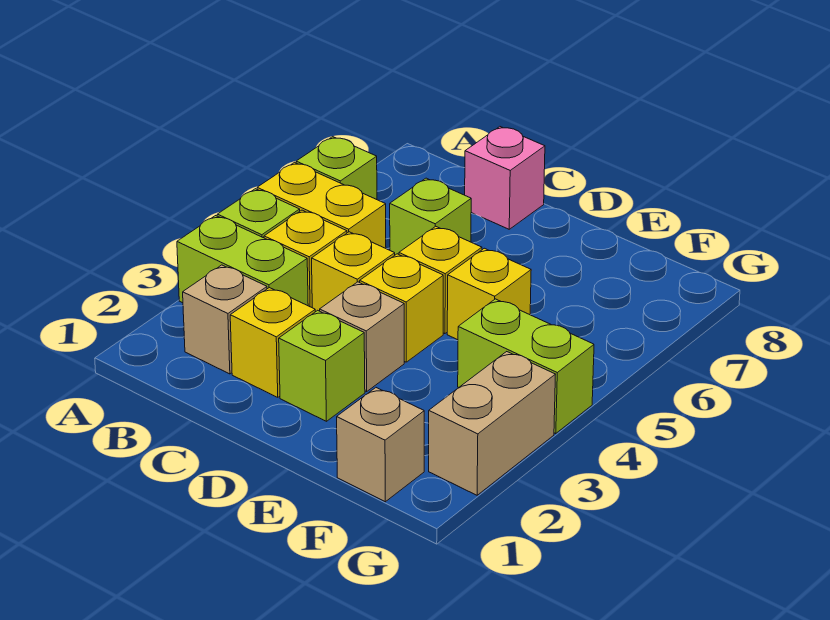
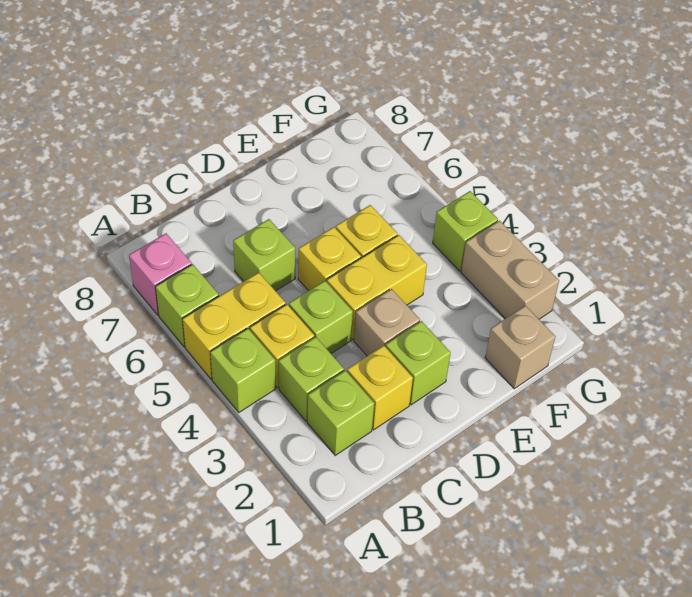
lime 1x2 brick [177,216,308,306] -> lime 1x1 brick [279,337,344,421]
tan 1x1 brick [183,265,267,374] -> lime 1x1 brick [307,370,374,455]
yellow 1x1 brick [312,232,395,312] -> lime 1x1 brick [289,281,353,353]
pink 1x1 brick [465,127,545,229] -> pink 1x1 brick moved to [129,234,192,315]
yellow 1x1 brick [360,254,443,362] -> yellow 1x2 brick [327,235,427,340]
lime 1x2 brick [458,299,594,434] -> lime 1x1 brick [433,191,498,271]

